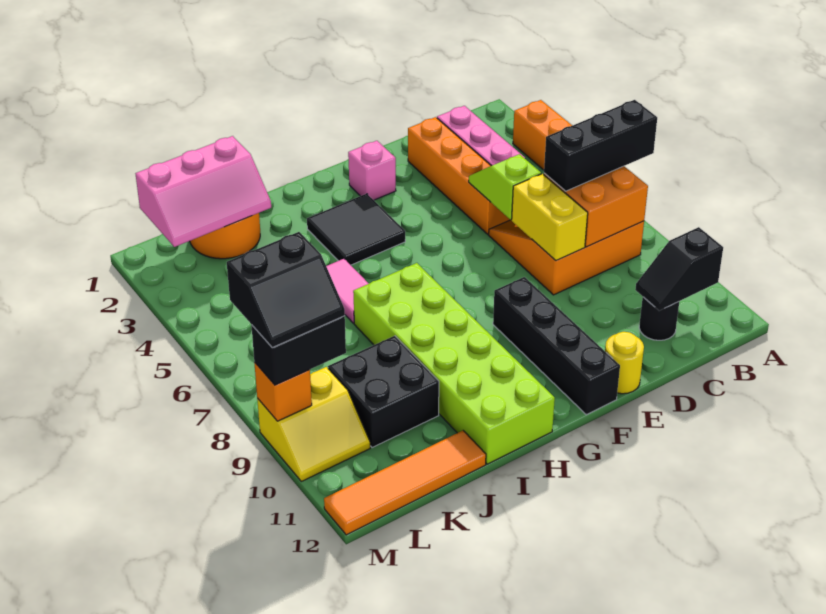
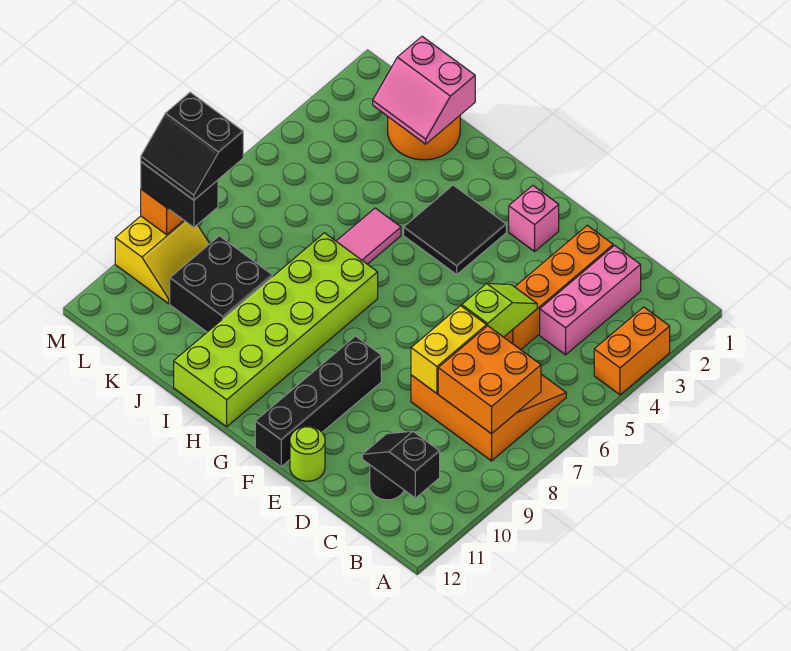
black 1x3 brick [544,100,657,191] -> none
yellow 1x1 round brick [605,332,644,394] -> lime 1x1 round brick [290,426,325,481]
pink 2x3 slope [136,136,271,247] -> pink 2x2 slope [373,36,475,144]
orange 1x4 tile [324,431,486,535] -> none
yellow 2x2 slope [257,367,370,481] -> yellow 2x2 slope turned to [115,216,209,304]

